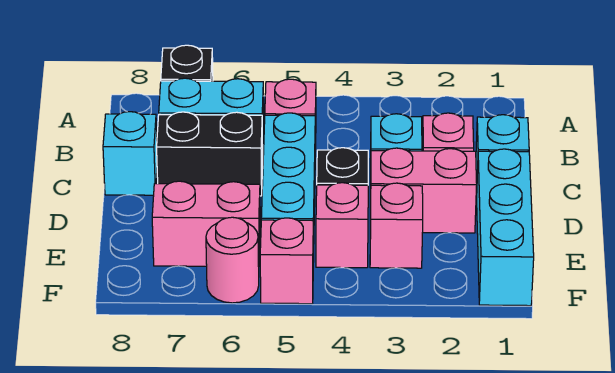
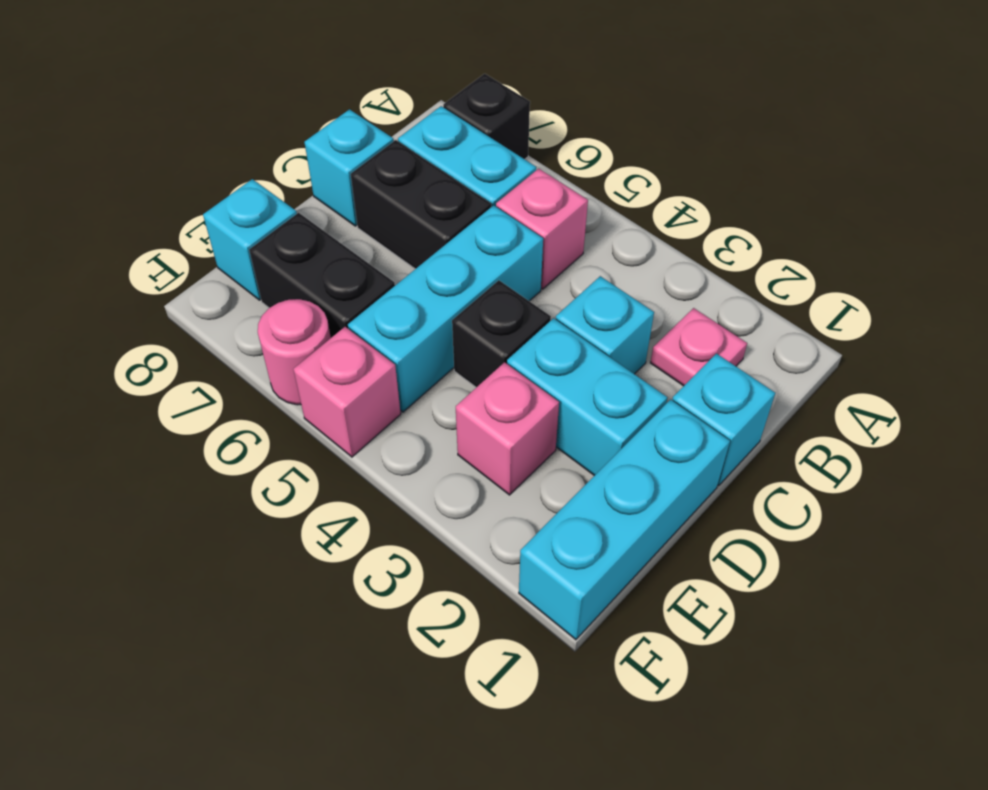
pink 1x2 brick [370,148,477,233] -> cyan 1x2 brick [507,318,667,476]
pink 1x1 brick [316,183,368,268] -> none
pink 1x2 brick [152,181,260,267] -> black 1x2 brick [249,213,395,338]
none -> cyan 1x1 brick [203,179,297,300]

